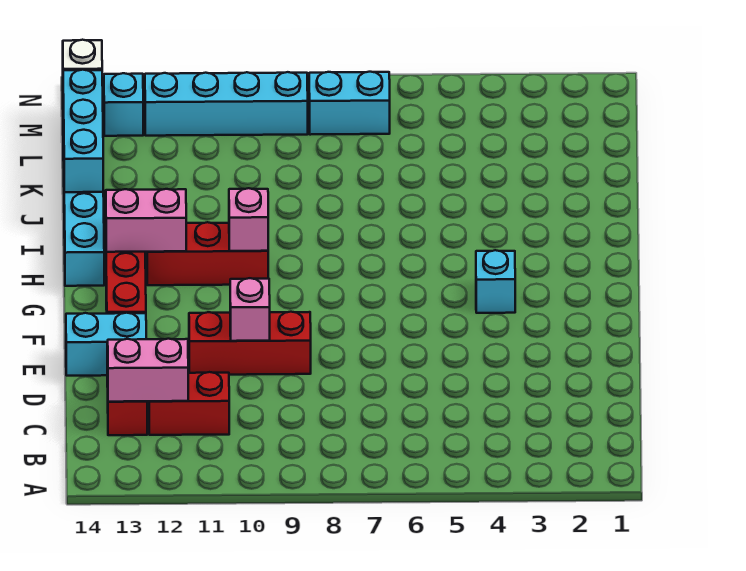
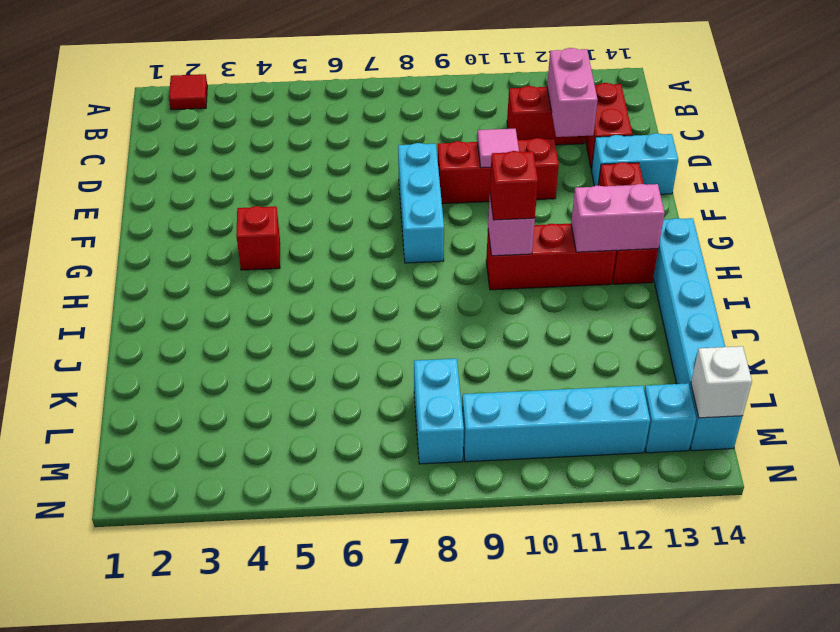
none -> red 1x1 tile [169,74,207,110]
pink 1x2 brick [108,339,188,402] -> pink 1x2 brick turned to [547,48,598,137]
pink 1x1 brick [230,278,270,341] -> pink 1x1 tile [477,129,519,168]
cyan 1x1 brick [476,250,515,313] -> red 1x1 brick [236,206,280,270]
none -> red 1x1 brick [490,151,538,220]
cyan 1x3 brick [63,70,103,192] -> cyan 1x3 brick moved to [398,143,444,263]
cyan 1x2 brick [309,72,390,135] -> cyan 1x2 brick turned to [414,359,464,464]

